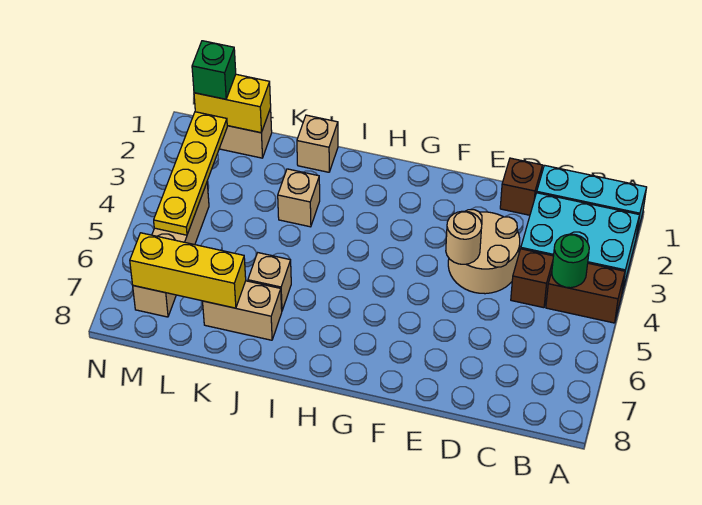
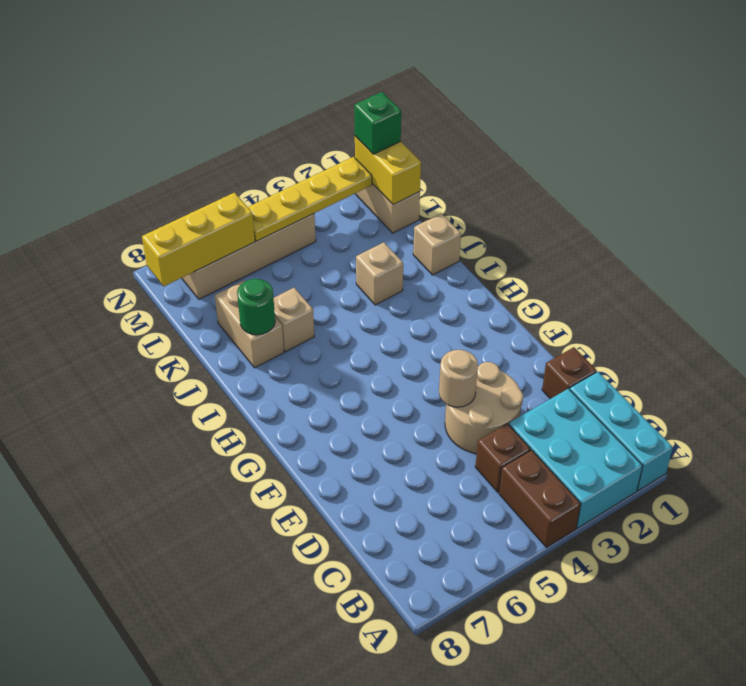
green 1x1 round brick [552,234,589,288] -> green 1x1 round brick moved to [237,279,275,335]
yellow 1x3 brick [130,233,246,308] -> yellow 1x3 brick turned to [142,193,255,286]

